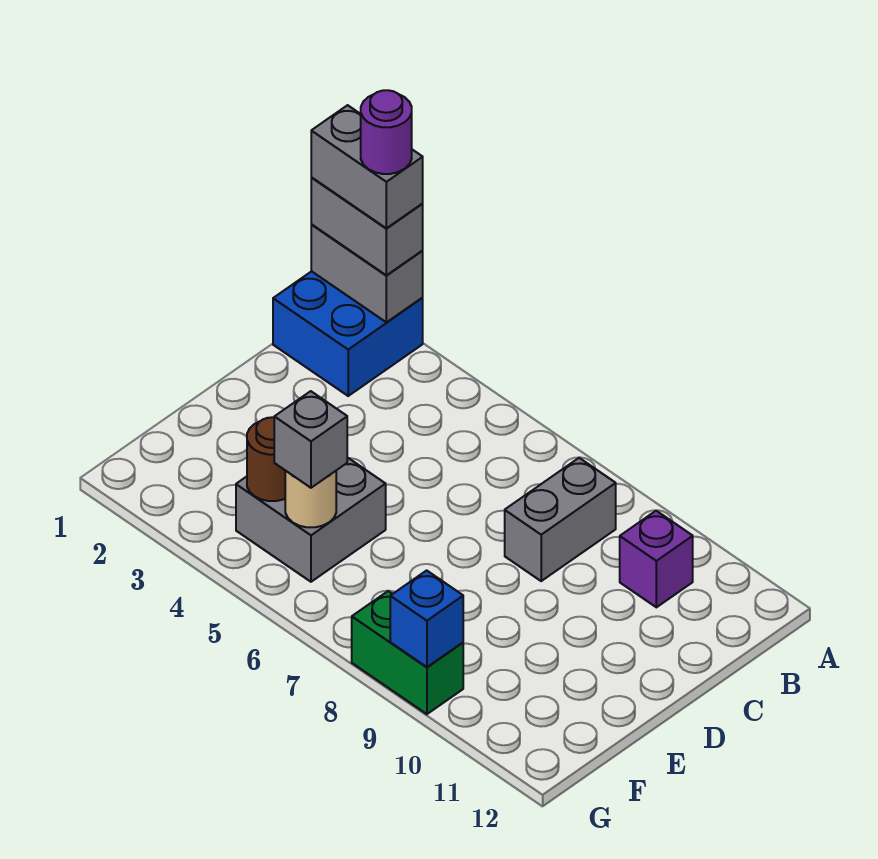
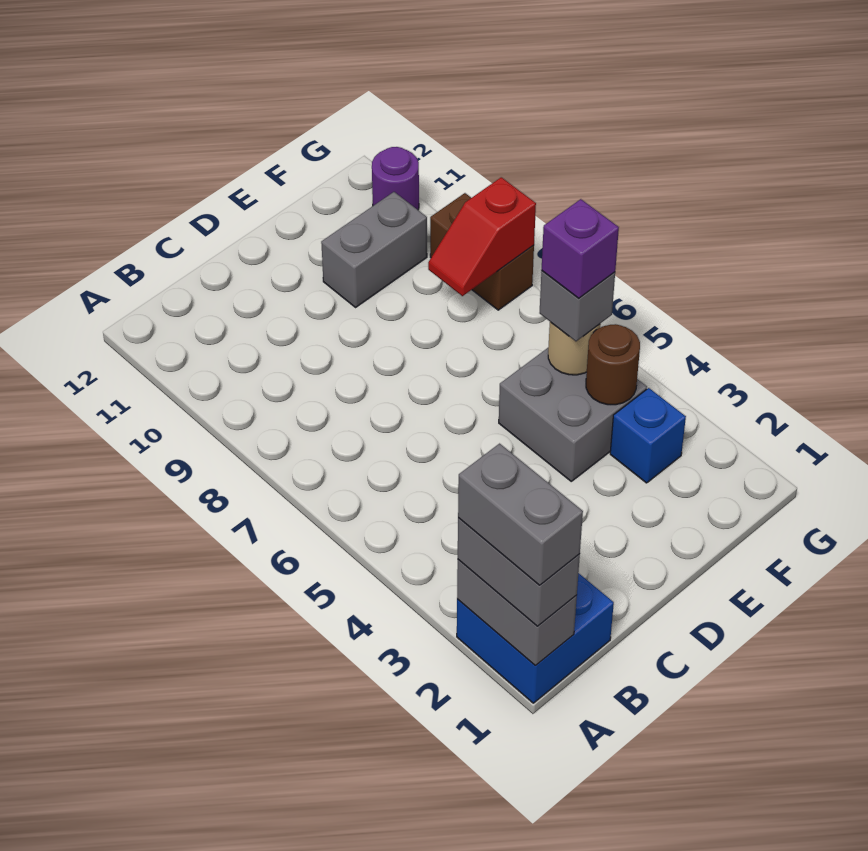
purple 1x1 round brick [361,90,412,174] -> purple 1x1 round brick moved to [372,147,419,210]
grey 1x2 brick [505,458,616,581] -> grey 1x2 brick moved to [321,192,427,307]
purple 1x1 brick [620,511,693,607] -> purple 1x1 brick moved to [542,199,619,298]
none -> red 1x2 slope [428,177,536,296]
green 1x2 brick [352,591,463,714] -> brown 1x2 brick [430,193,534,310]
blue 1x1 brick [390,570,463,667] -> blue 1x1 brick moved to [610,388,686,483]

